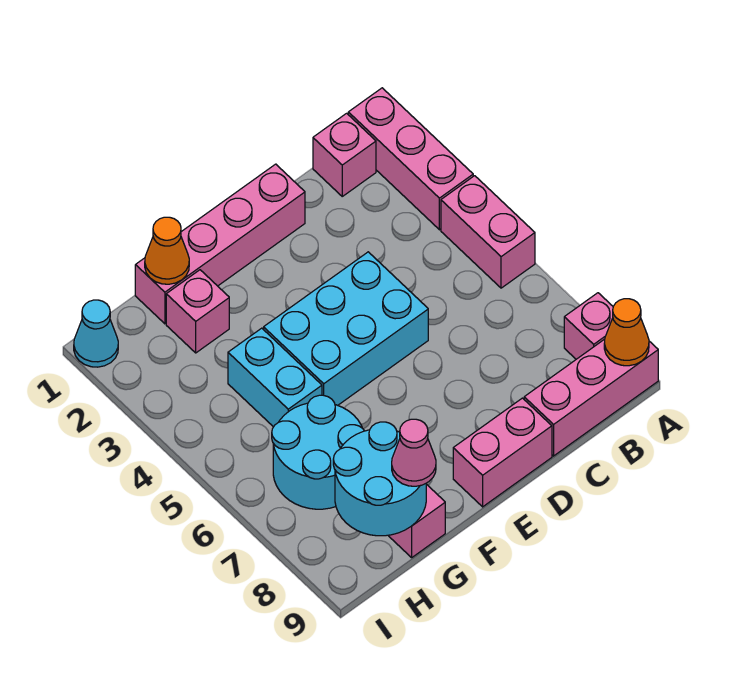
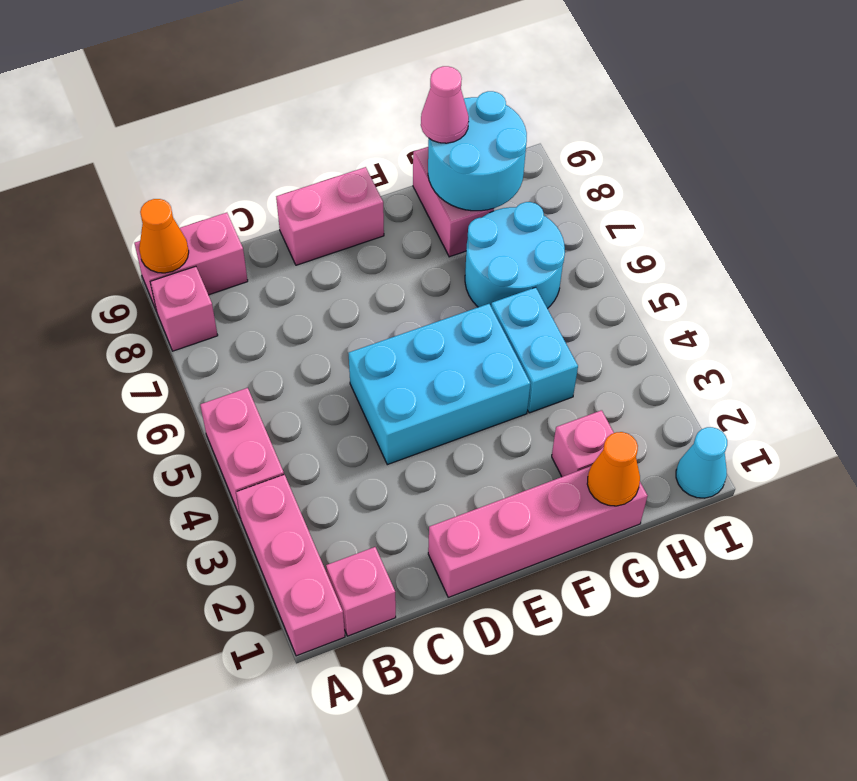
pink 1x3 brick [524,339,658,456] -> pink 1x2 brick [135,213,248,311]

